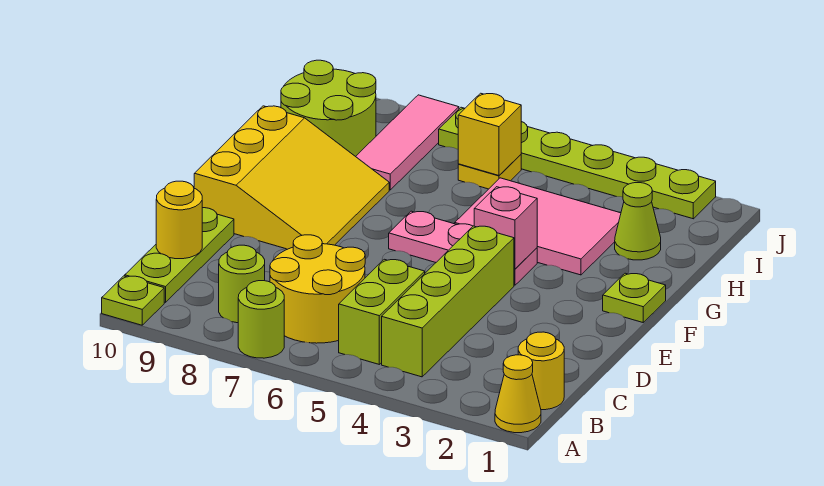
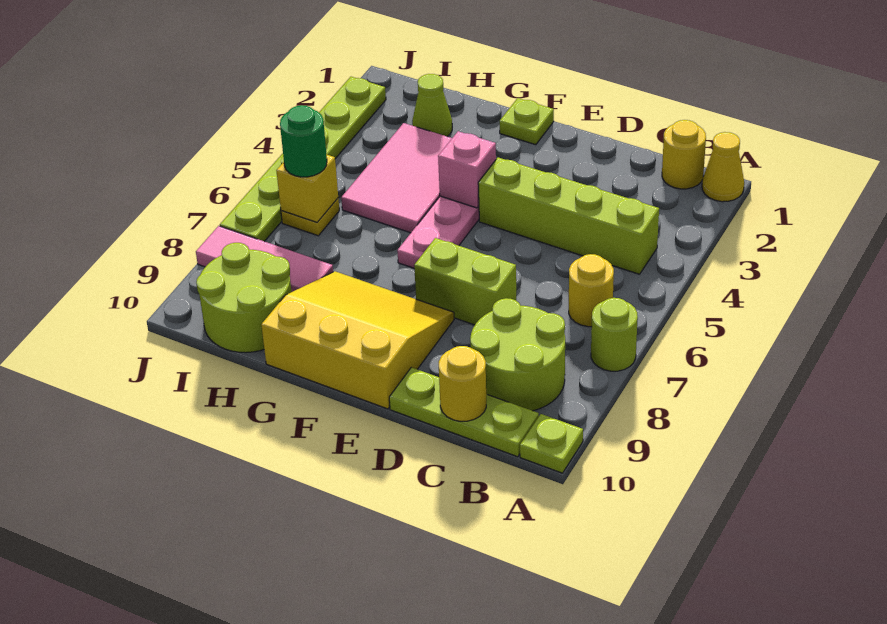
lime 1x2 brick [339,259,425,364] -> lime 1x2 brick moved to [414,238,516,325]
yellow 2x2 round brick [270,235,365,343] -> yellow 1x1 round brick [569,254,614,327]
lime 1x1 round brick [219,245,265,323] -> lime 2x2 round brick [470,298,565,411]
none -> green 1x1 round brick [280,105,327,177]

